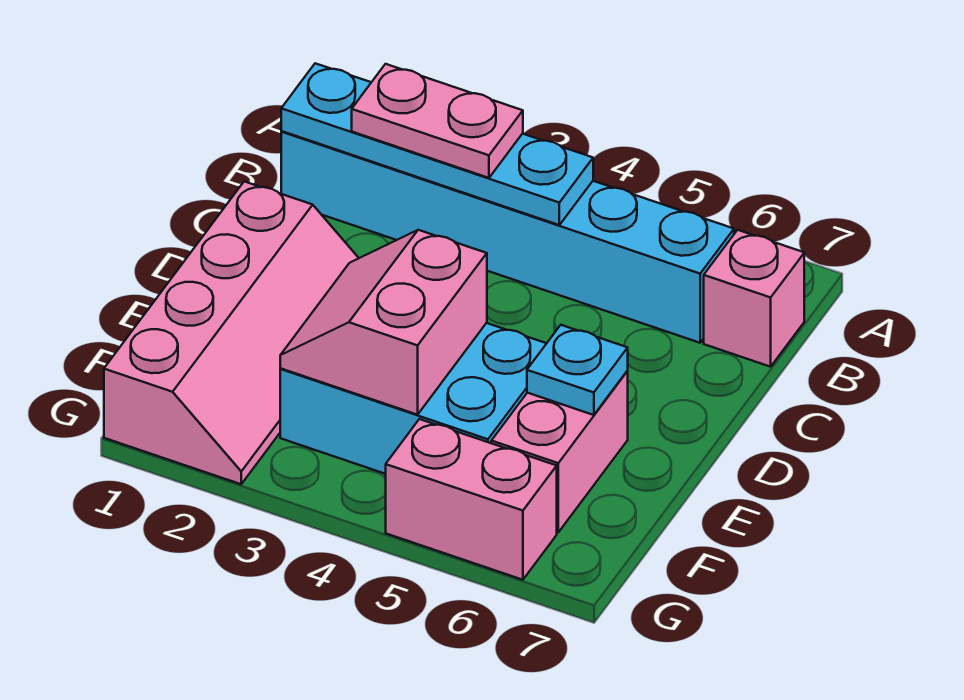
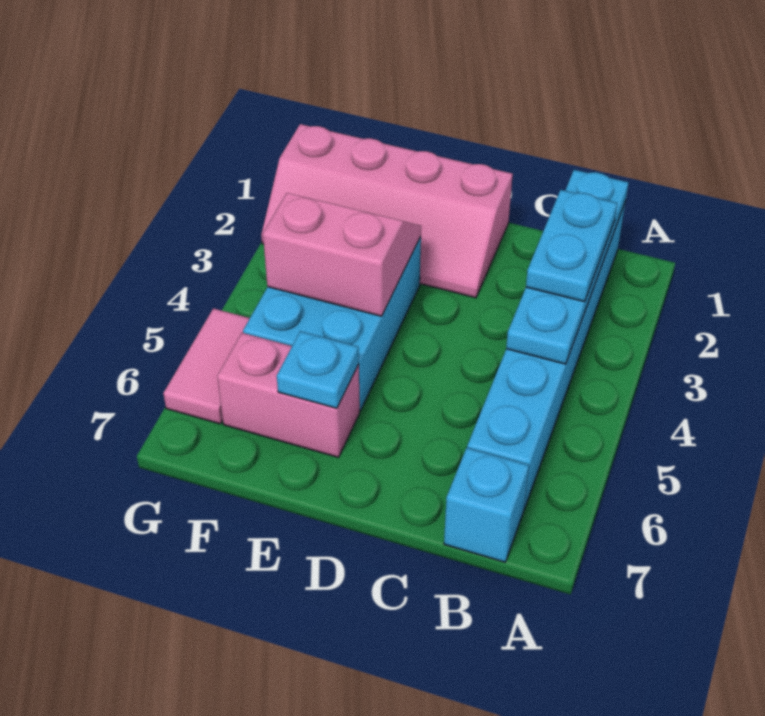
pink 1x2 plate [352,64,523,178] -> cyan 1x2 plate [526,190,617,302]
pink 1x1 brick [704,230,804,367] -> cyan 1x1 brick [444,448,529,562]
pink 1x2 brick [386,419,557,580] -> pink 1x2 tile [163,308,250,424]

